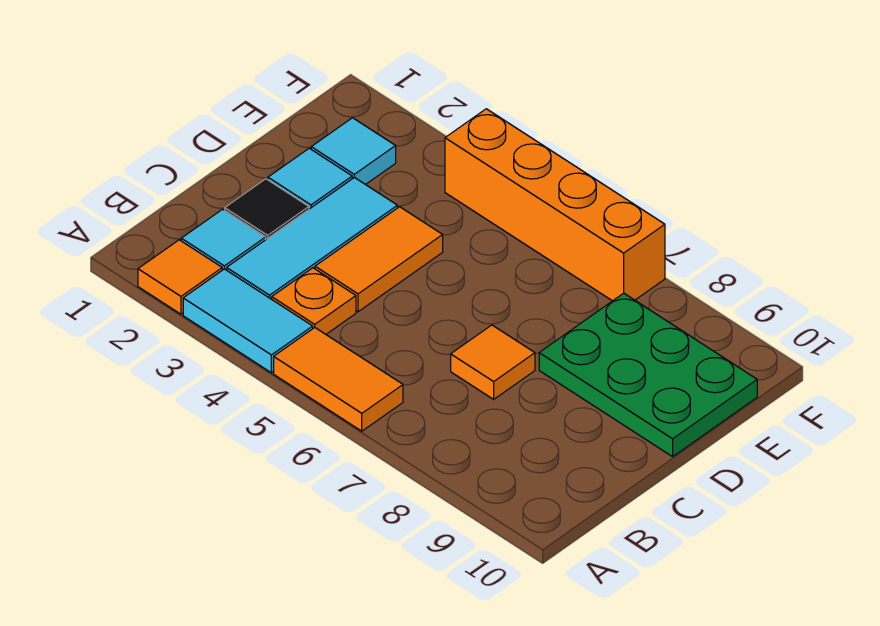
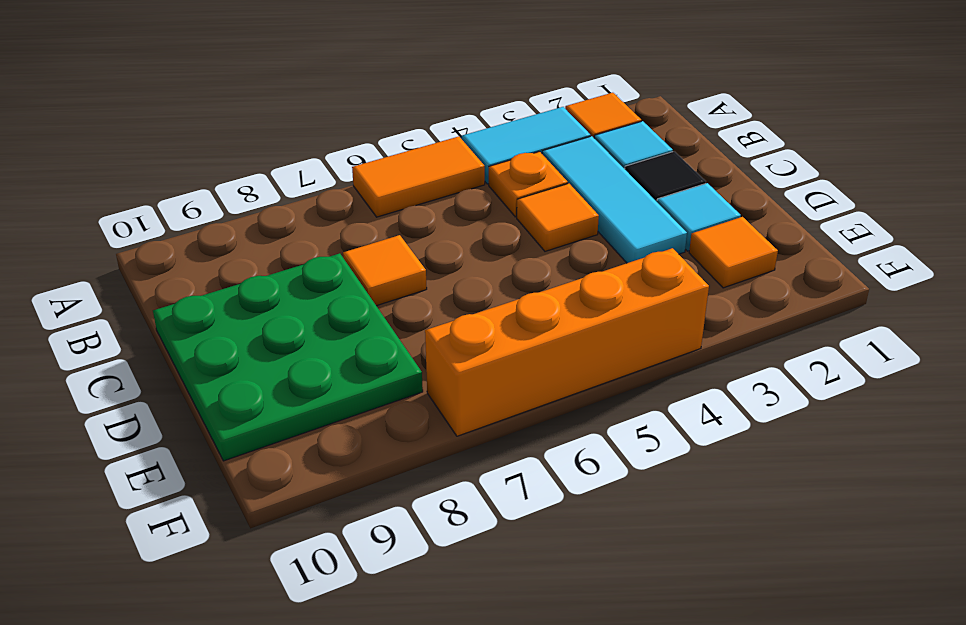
orange 1x2 tile [315,207,443,312] -> orange 1x1 tile [517,184,599,251]
green 2x3 plate [539,293,757,457] -> green 3x3 plate [153,253,423,461]
cyan 1x1 tile [311,118,396,185] -> orange 1x1 tile [689,217,778,288]

